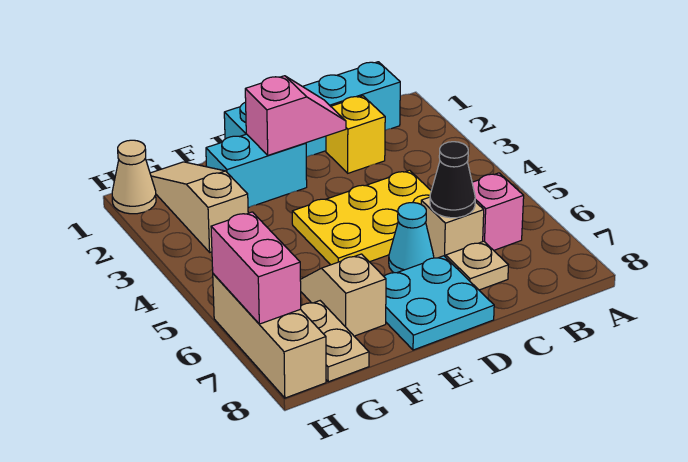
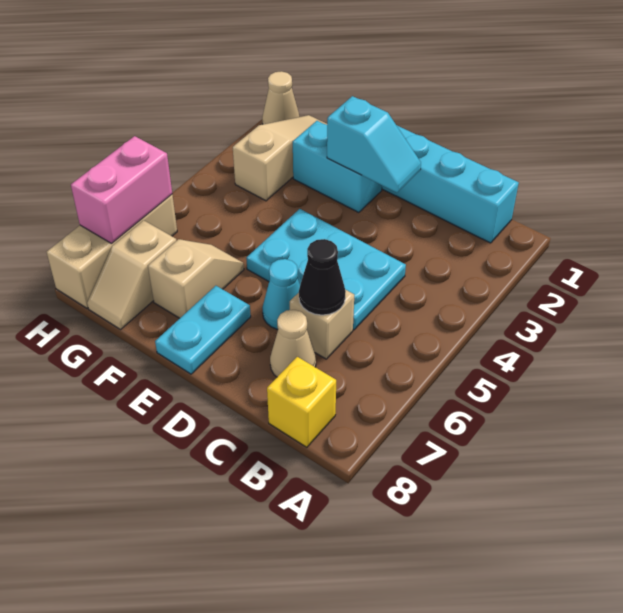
pink 1x1 brick [472,173,524,250] -> none
yellow 1x1 brick [326,96,385,173] -> yellow 1x1 brick moved to [267,357,336,447]
yellow 2x3 plate [292,170,431,265] -> cyan 2x3 plate [246,209,406,330]
tan 1x1 plate [446,241,508,290] -> tan 1x1 cone [270,310,316,377]
pink 1x2 slope [245,76,346,155] -> cyan 1x2 slope [327,96,421,192]
cyan 2x2 plate [384,256,494,350] -> cyan 1x2 plate [155,286,251,374]
tan 1x2 plate [301,301,369,382] -> tan 1x2 slope [87,220,176,329]

